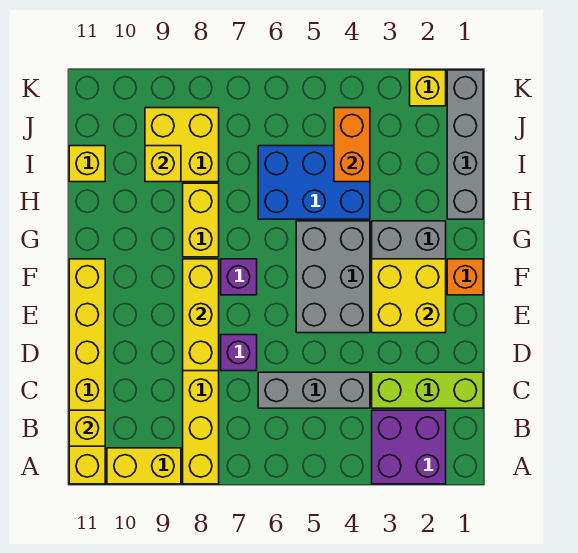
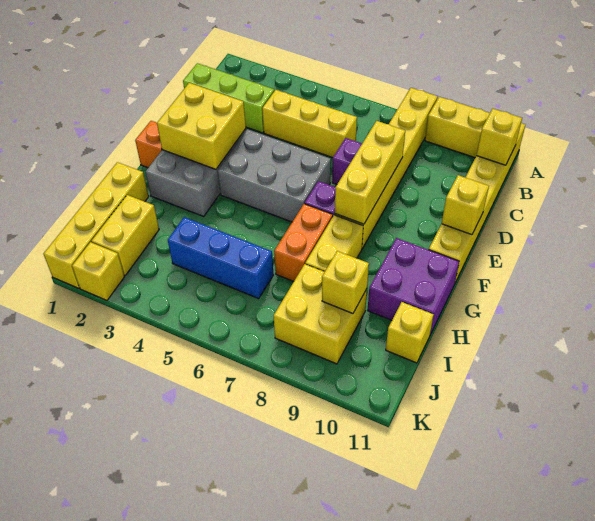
purple 2x2 brick [372,410,446,484] -> purple 2x2 brick moved to [368,238,459,335]
grey 1x3 brick [258,372,370,408] -> yellow 1x3 brick [262,90,357,158]
grey 2x3 brick [296,221,370,333] -> grey 2x3 brick turned to [218,129,331,222]
none -> yellow 1x1 brick [442,175,489,235]
grey 1x4 brick [447,70,483,219] -> yellow 1x4 brick [43,162,149,288]
blue 2x3 brick [258,146,370,219] -> blue 1x3 brick [168,217,274,299]
none -> yellow 1x2 brick [92,195,159,275]
orange 1x2 brick [334,108,370,182] -> orange 1x2 brick moved to [274,204,333,281]

